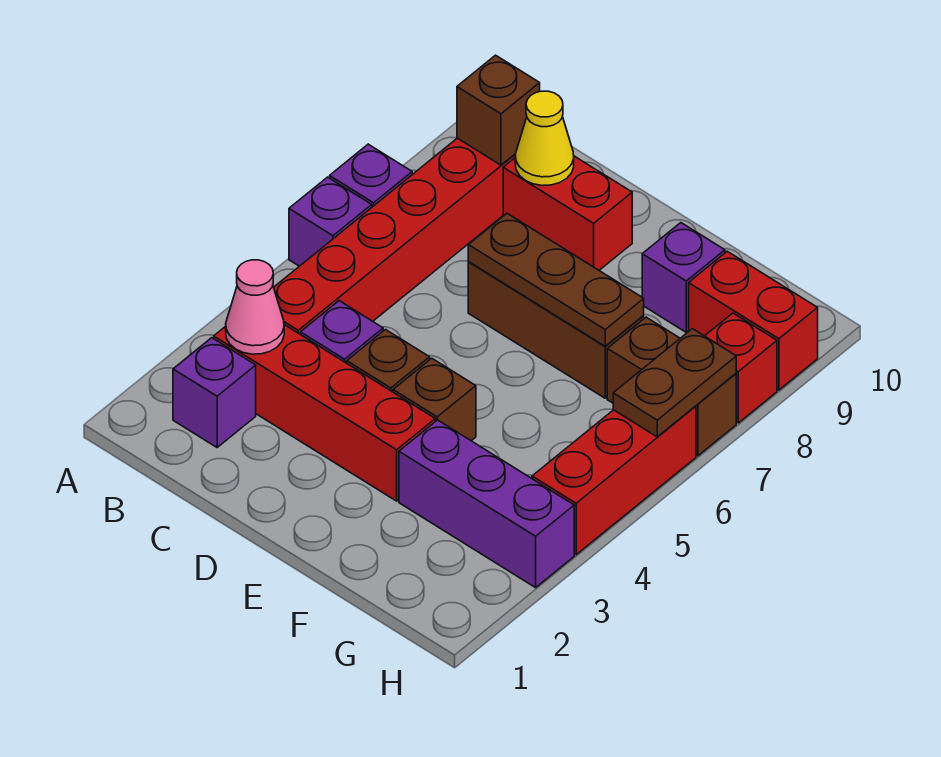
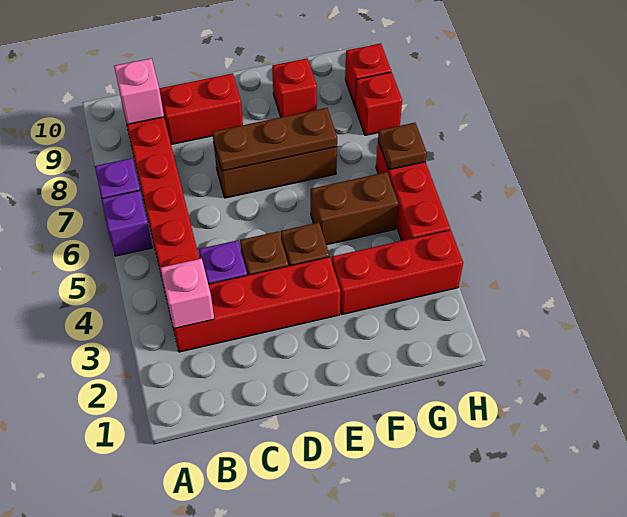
purple 1x1 brick [173,338,256,447] -> none
pink 1x1 cone [226,260,284,354] -> pink 1x1 brick [160,258,214,329]
brown 1x1 brick [457,55,540,165] -> pink 1x1 brick [114,58,164,124]
yellow 1x1 cone [515,91,574,186] -> none
purple 1x3 brick [399,420,574,588] -> red 1x3 brick [332,230,463,314]
purple 1x1 brick [642,223,725,332] -> red 1x1 brick [272,58,317,117]
brown 1x2 brick [607,317,736,456] -> brown 1x2 brick moved to [311,172,398,245]
red 1x2 brick [689,251,818,390] -> red 1x1 brick [345,43,391,106]
brown 1x2 plate [613,329,736,437] -> brown 1x1 plate [378,123,427,170]

